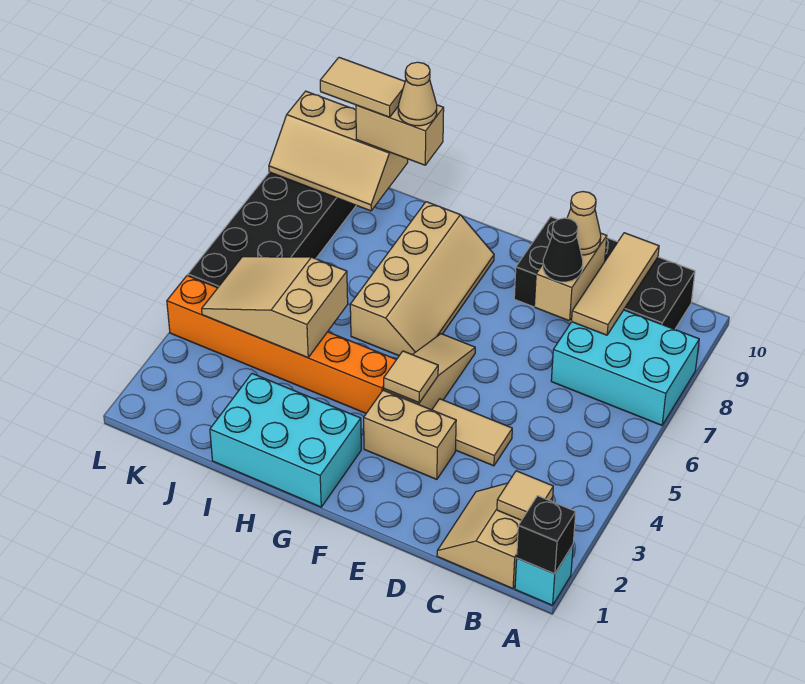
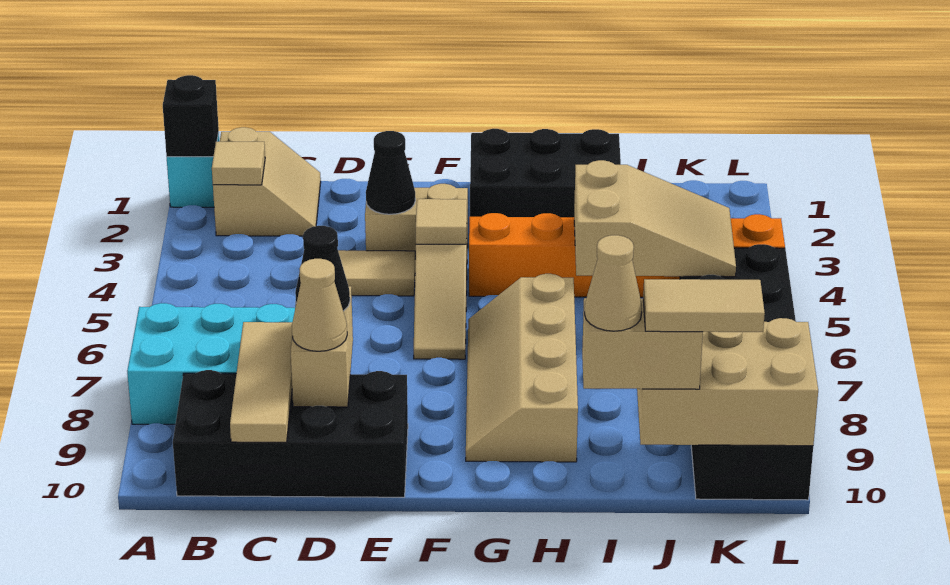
none -> black 1x1 cone [366,131,415,214]
cyan 2x3 brick [210,374,361,507] -> black 2x3 brick [470,129,621,217]
tan 2x3 slope [269,91,408,211] -> tan 2x3 brick [637,318,818,446]

